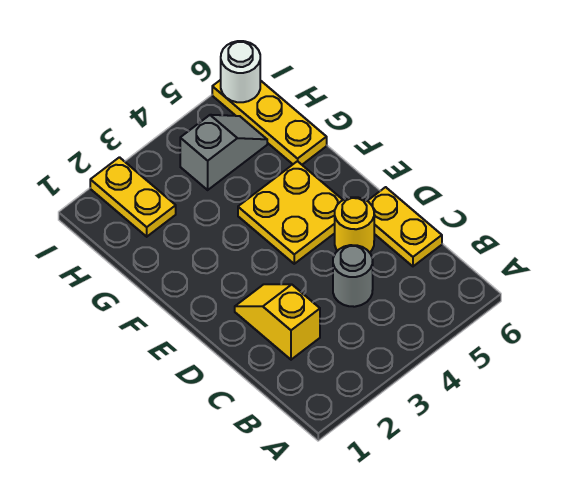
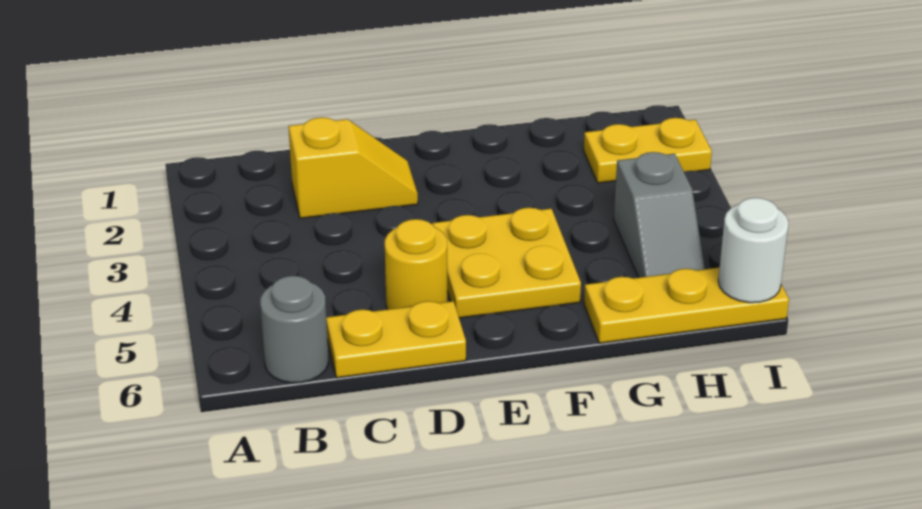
grey 1x1 round brick [333,245,373,307] -> grey 1x1 round brick moved to [260,276,328,383]

